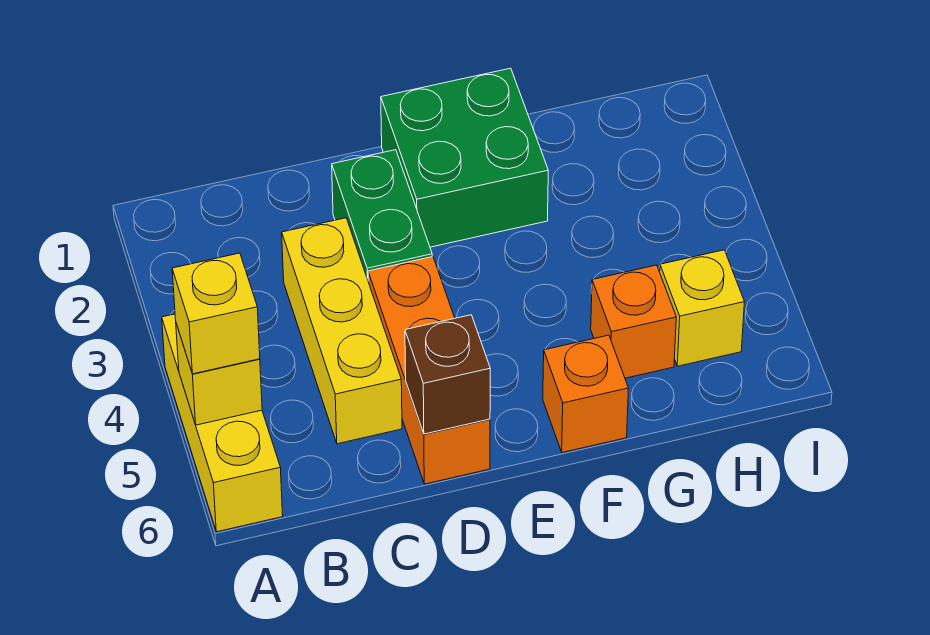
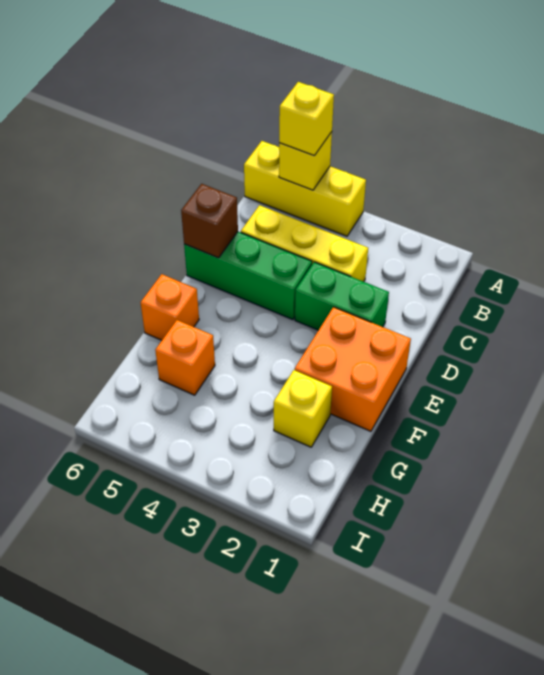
orange 1x3 brick [368,257,490,484] -> green 1x3 brick [184,232,312,320]
green 2x2 brick [381,68,548,247] -> orange 2x2 brick [295,307,411,431]
yellow 1x1 brick [660,250,744,366] -> yellow 1x1 brick moved to [274,370,332,447]

